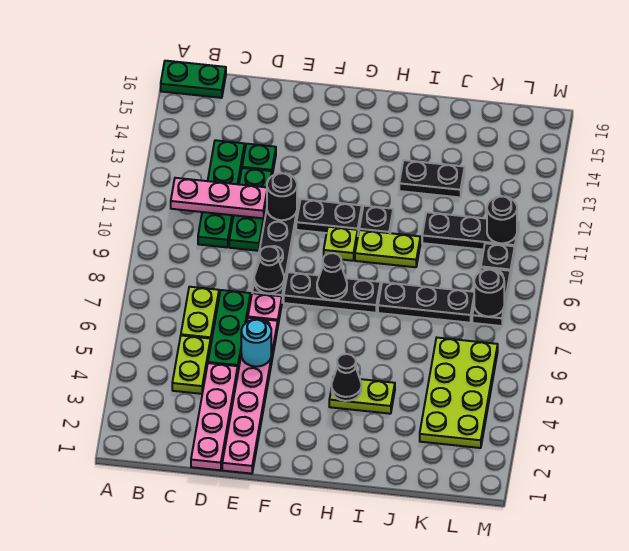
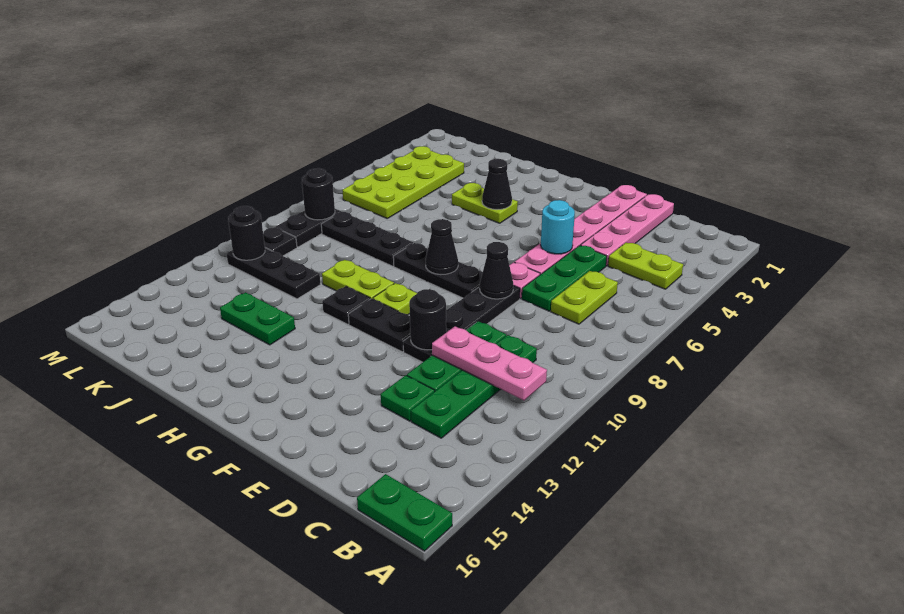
lime 1x2 plate [172,335,211,394] -> lime 1x2 plate turned to [608,243,683,289]
black 1x2 plate [399,160,465,197] -> green 1x2 plate [220,292,295,345]

